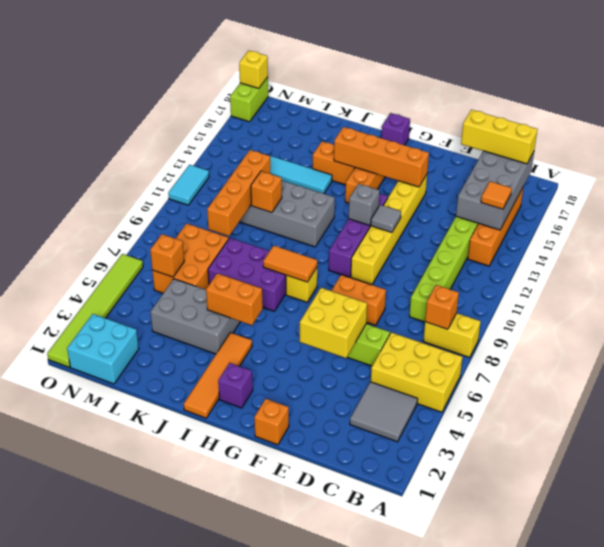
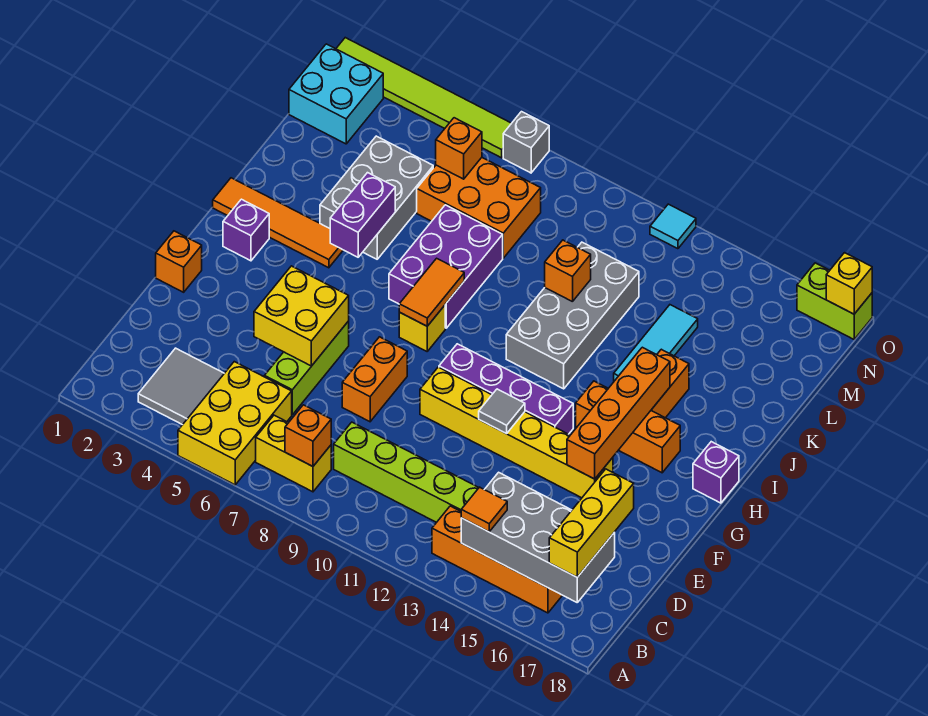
yellow 1x2 brick [423,313,481,358] -> yellow 1x2 brick turned to [256,415,331,492]
grey 1x1 brick [349,184,380,225] -> grey 1x1 brick moved to [503,112,549,173]
orange 1x2 brick [206,273,263,325] -> purple 1x2 brick [330,173,395,257]
orange 1x4 brick [207,150,270,236] -> none
cyan 1x2 tile [168,165,209,205] -> cyan 1x1 tile [650,204,696,249]

